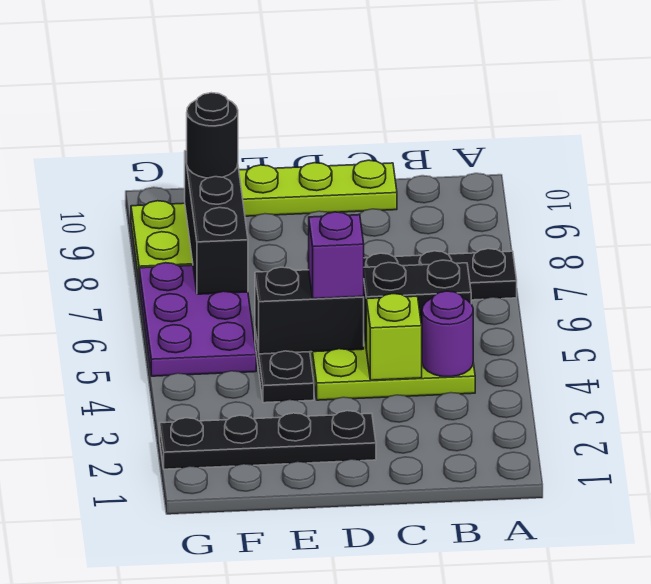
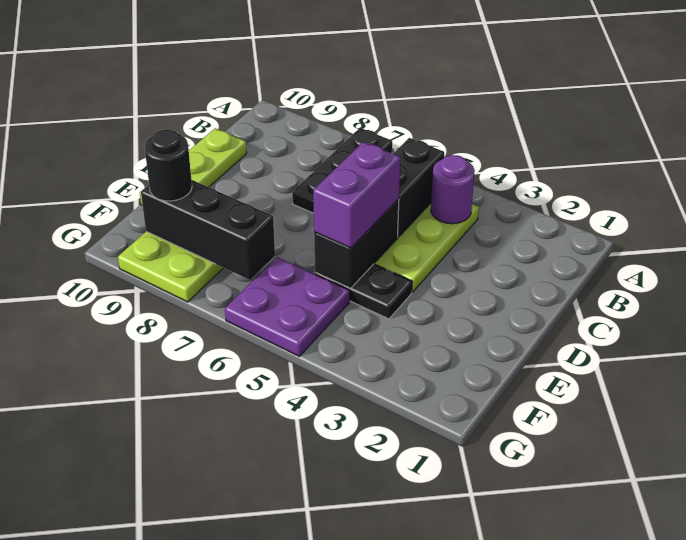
lime 1x1 brick [366,294,422,380] -> none
black 1x4 plate [160,411,376,469] -> none
purple 1x1 brick [309,212,364,299] -> purple 1x2 brick [313,142,400,248]
purple 2x3 plate [139,263,256,376] -> purple 2x2 plate [225,257,350,356]

